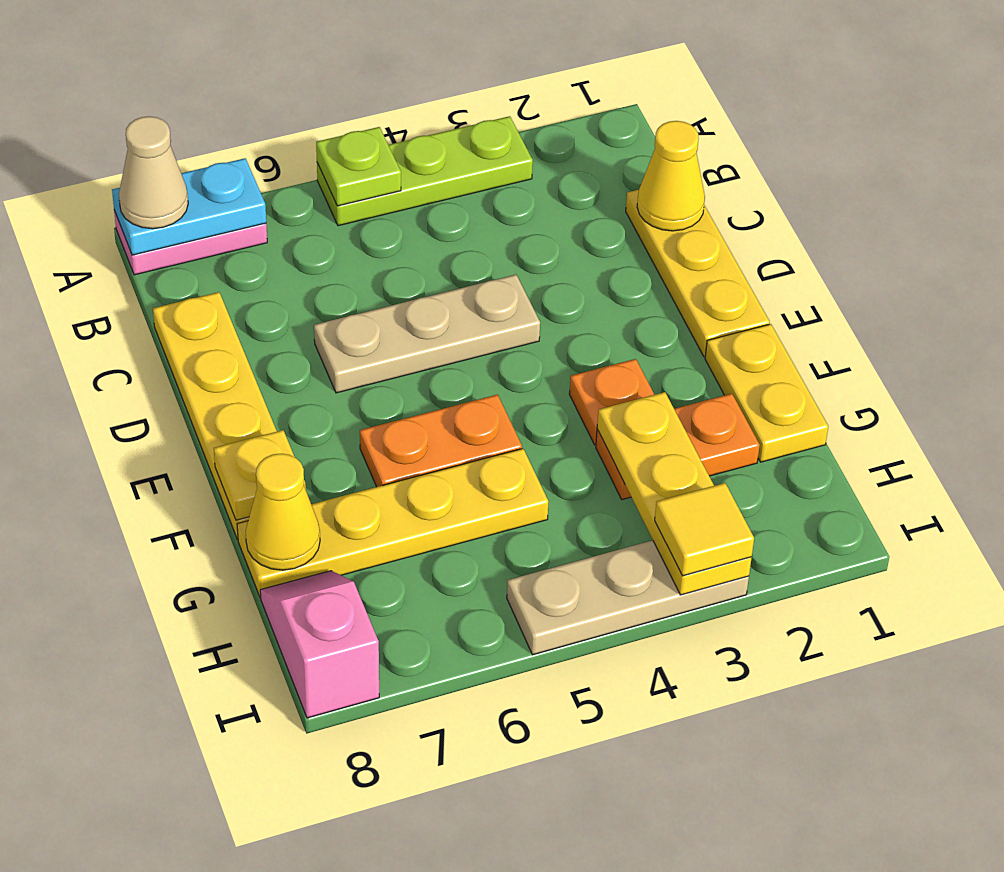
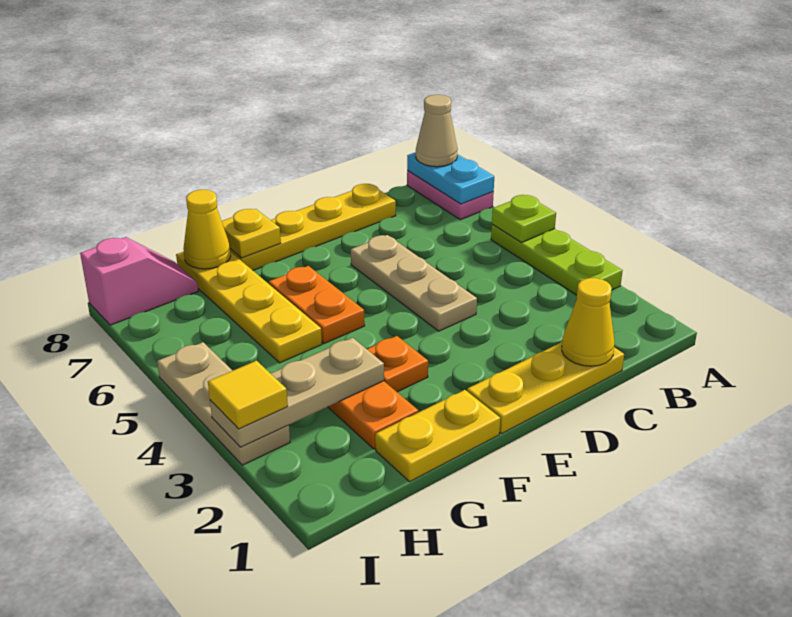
yellow 1x3 plate [597,392,752,595] -> tan 1x3 plate [210,338,384,447]

